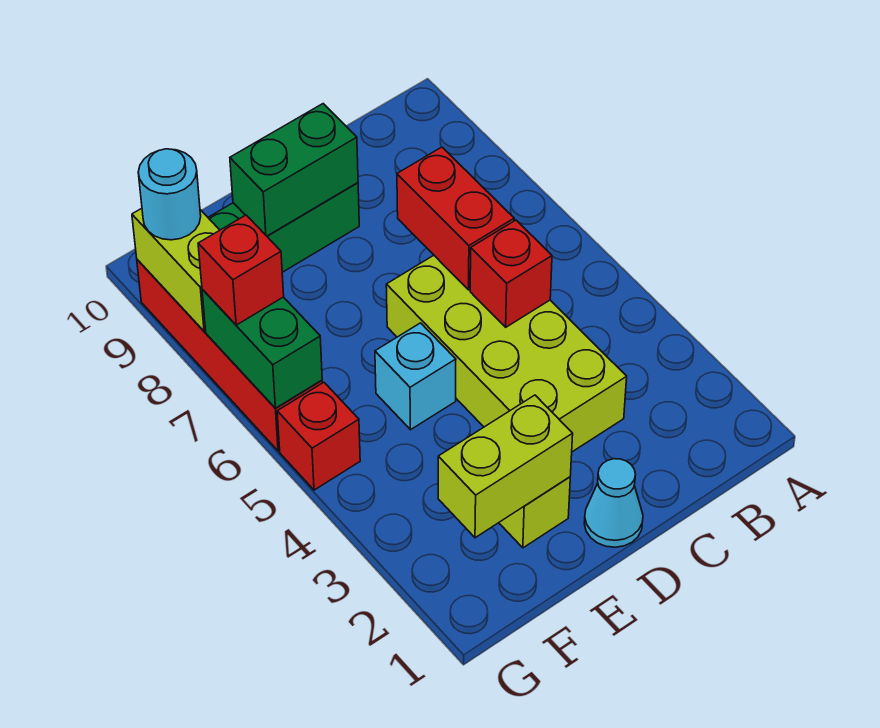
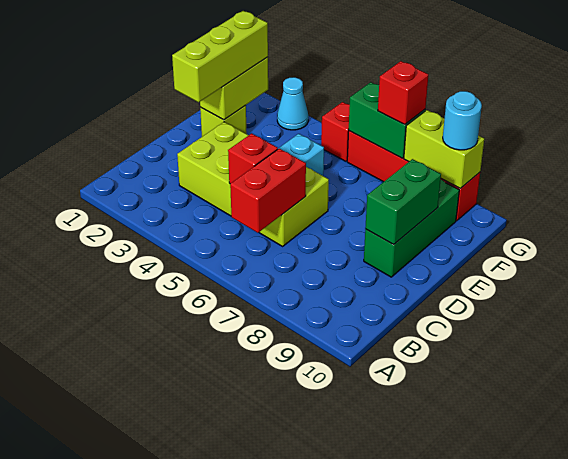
red 1x2 brick [397,147,514,290] -> red 1x2 brick turned to [230,149,306,233]
cyan 1x1 cone [584,459,643,547] -> cyan 1x1 cone moved to [277,77,308,130]
none -> lime 1x3 brick [172,11,268,102]

